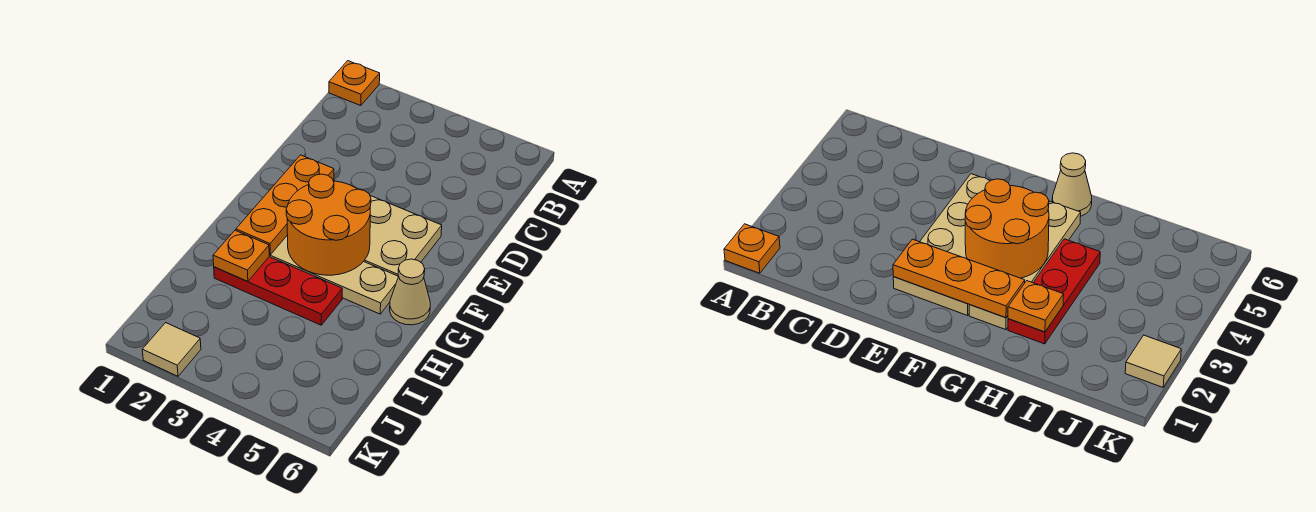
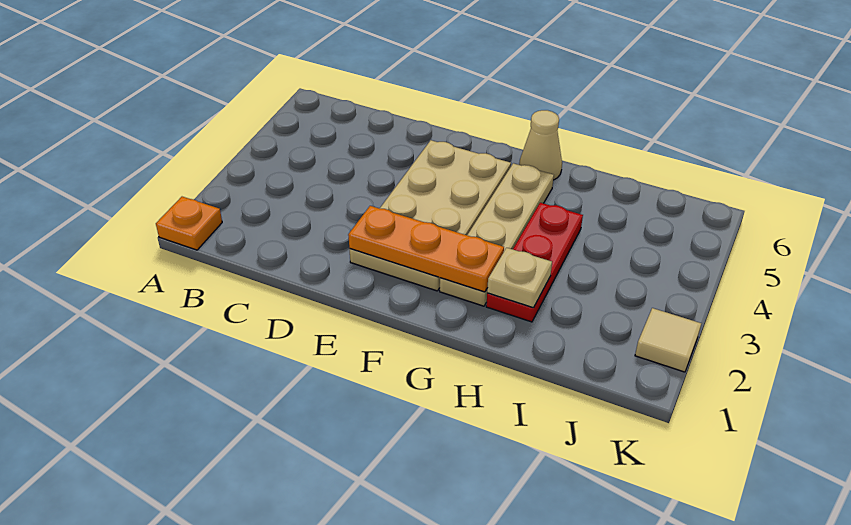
orange 2x2 round brick [286,174,371,275] -> none
orange 1x1 plate [213,230,269,282] -> tan 1x1 plate [487,248,552,308]

